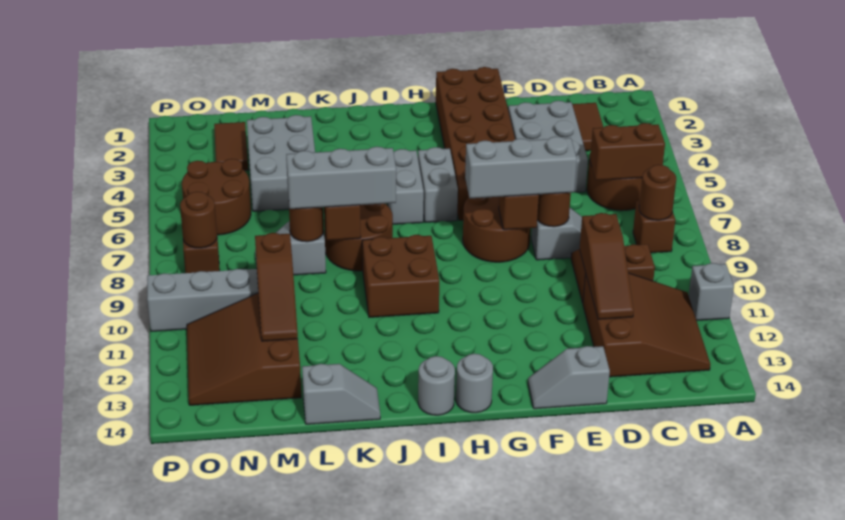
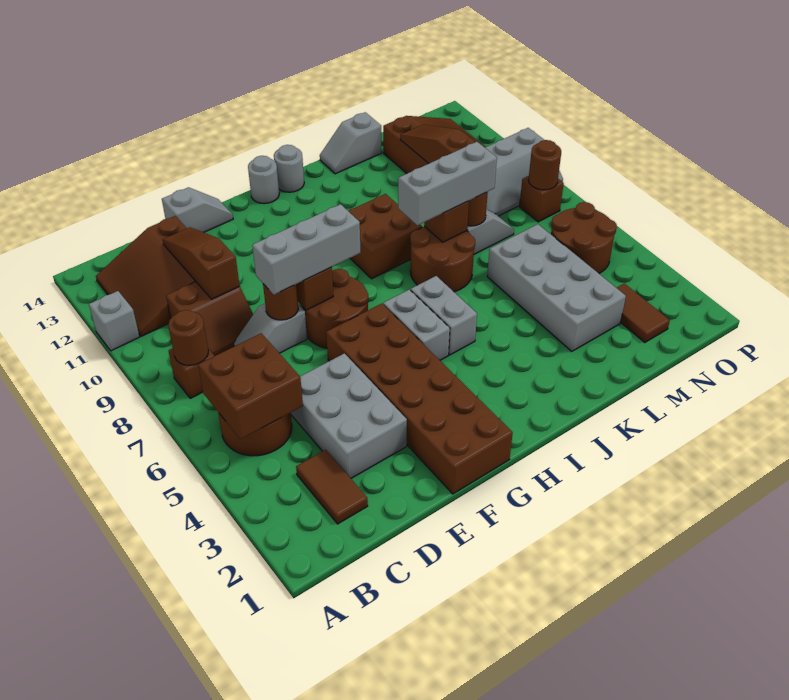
brown 1x2 brick [590,123,665,180] -> brown 2x2 brick [198,333,303,439]
grey 2x3 brick [247,115,315,211] -> grey 2x4 brick [487,224,626,352]

